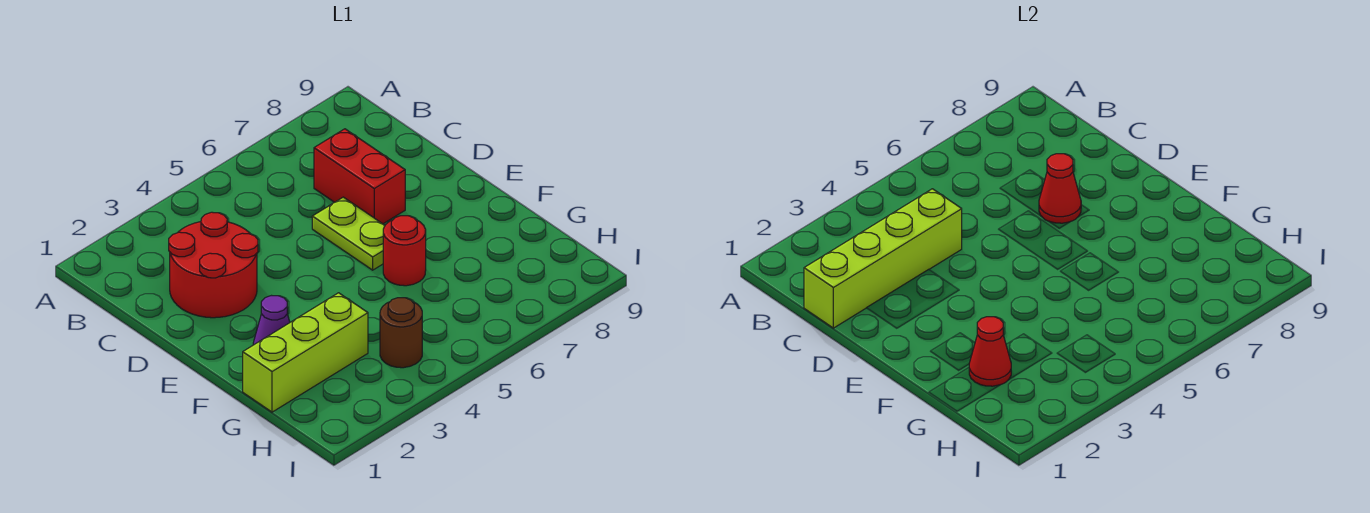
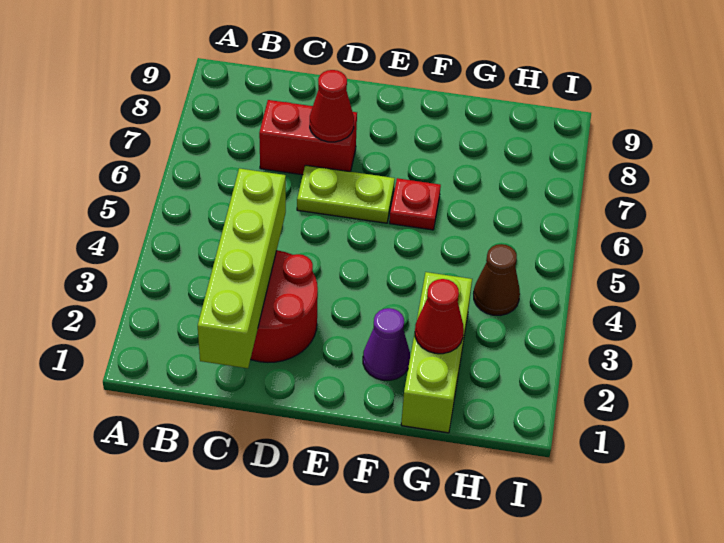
red 1x1 round brick [383,216,426,286] -> red 1x1 plate [390,178,441,230]
brown 1x1 round brick [380,298,422,368] -> brown 1x1 cone [474,244,520,316]

